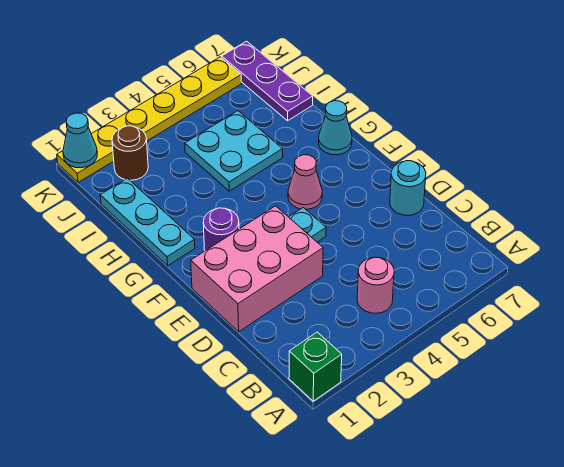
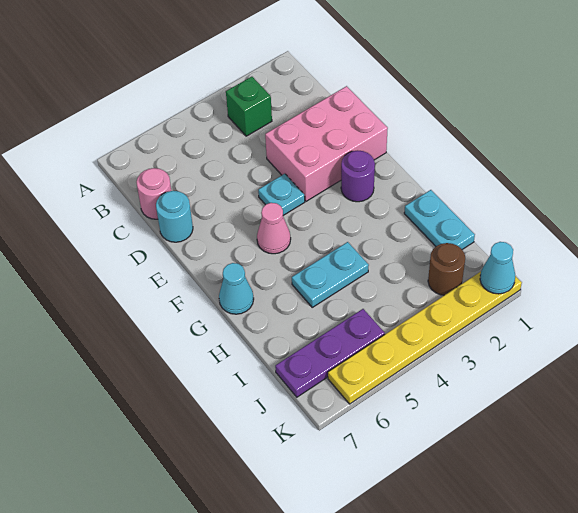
green 1x1 brick [289,332,342,401] -> green 1x1 brick moved to [226,77,272,136]
pink 1x1 round brick [357,257,394,313] -> pink 1x1 round brick moved to [137,168,171,219]
cyan 1x3 plate [100,178,195,266] -> cyan 1x2 plate [404,190,475,249]
cyan 2x2 plate [185,111,283,191] -> cyan 1x2 plate [292,242,369,307]
purple 1x3 plate [222,41,313,121] -> purple 1x3 plate turned to [275,309,385,397]

